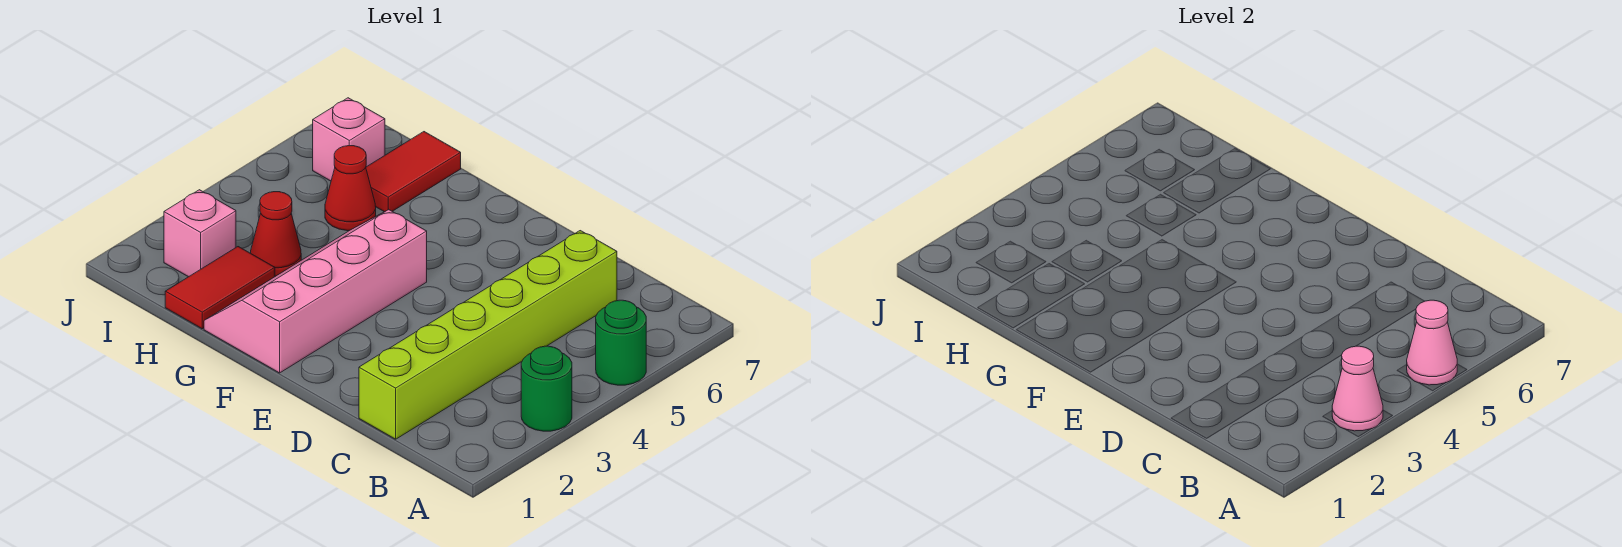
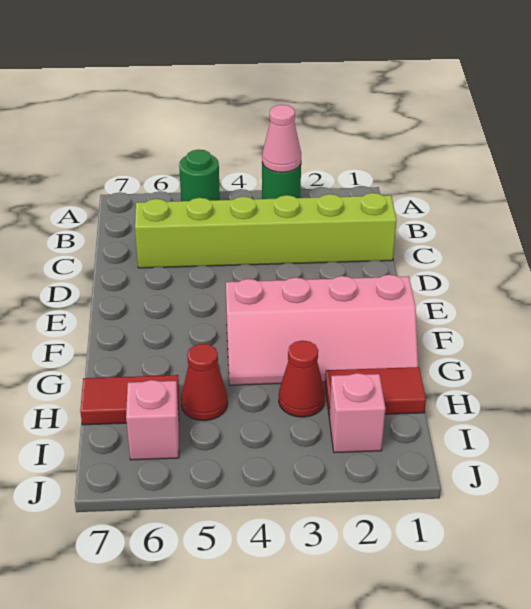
pink 1x1 cone [1407,300,1457,385] -> none

